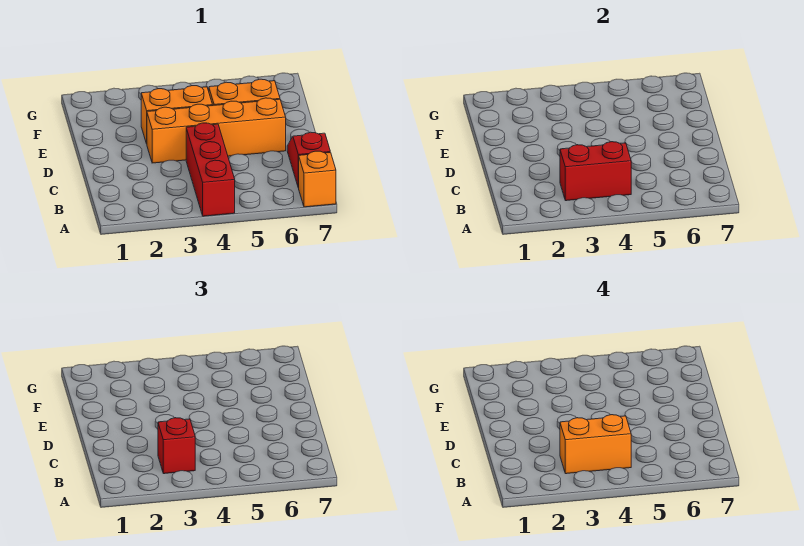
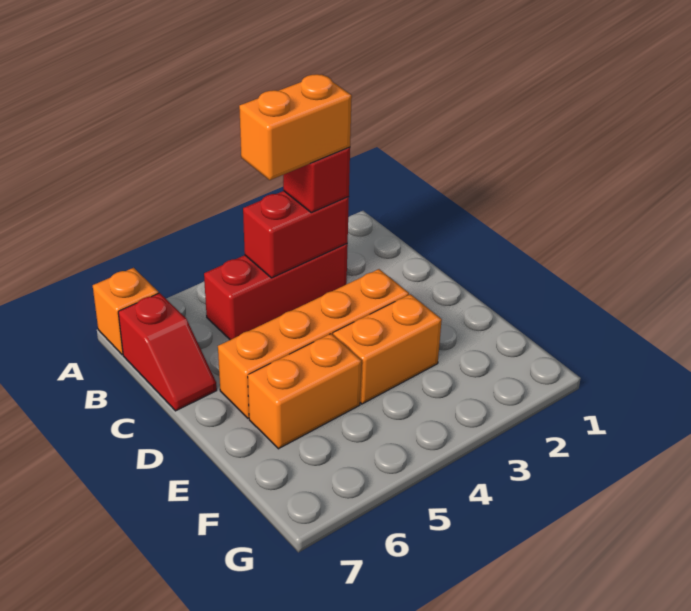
red 1x3 brick [186,123,235,216] -> red 1x3 brick turned to [204,244,348,340]

